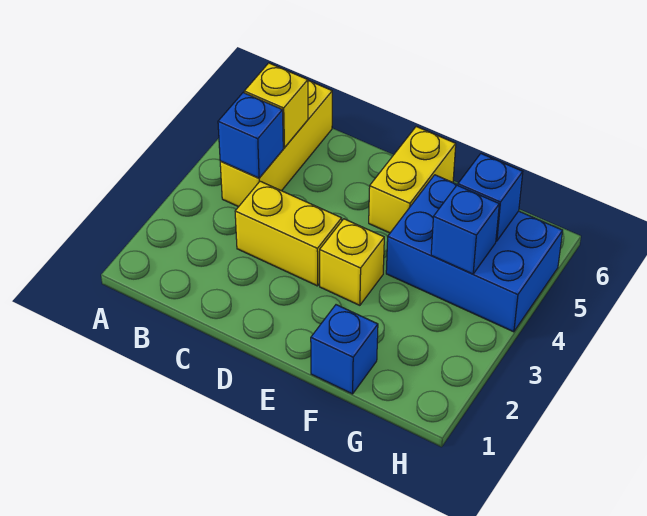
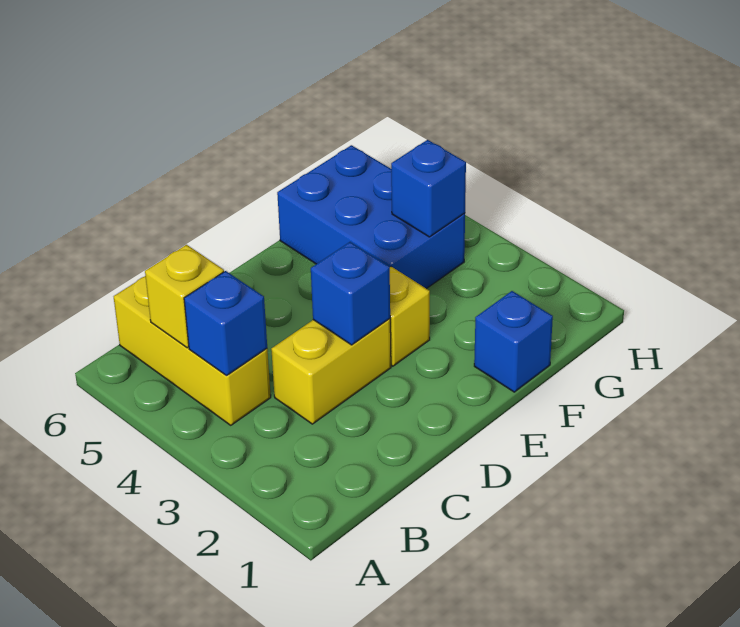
yellow 1x2 brick [369,127,456,233] -> none
blue 2x3 brick [386,175,563,332] -> blue 2x3 brick turned to [277,145,465,289]
blue 1x1 brick [458,154,523,241] -> blue 1x1 brick moved to [311,242,390,345]

